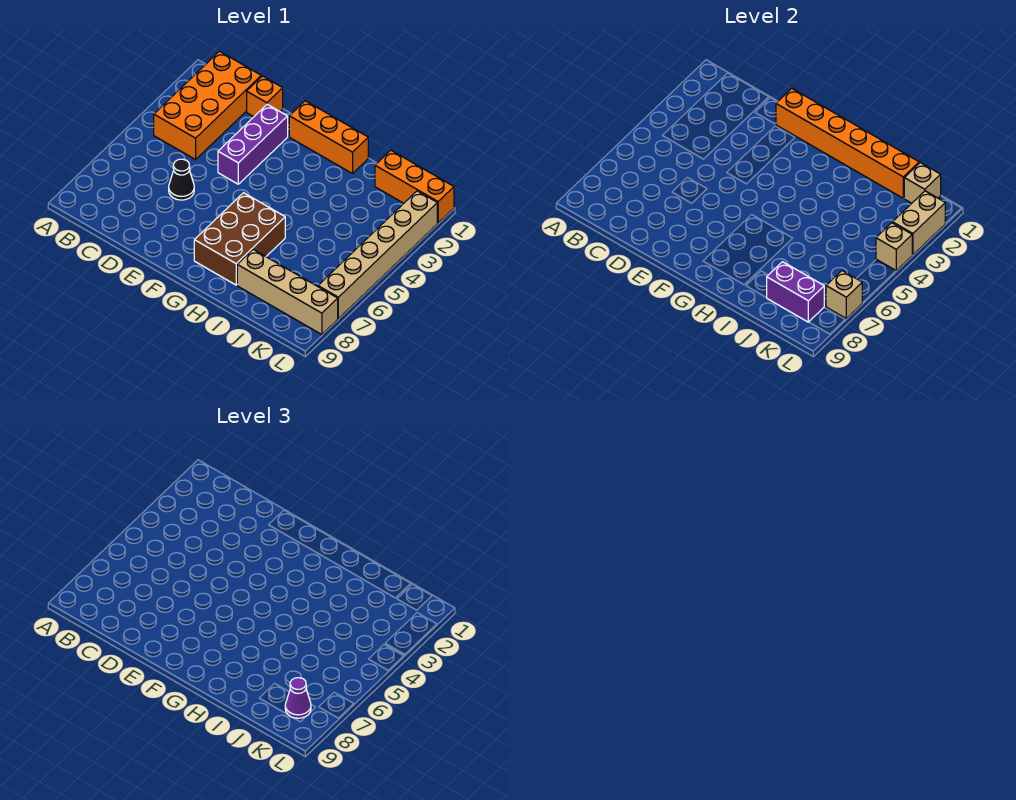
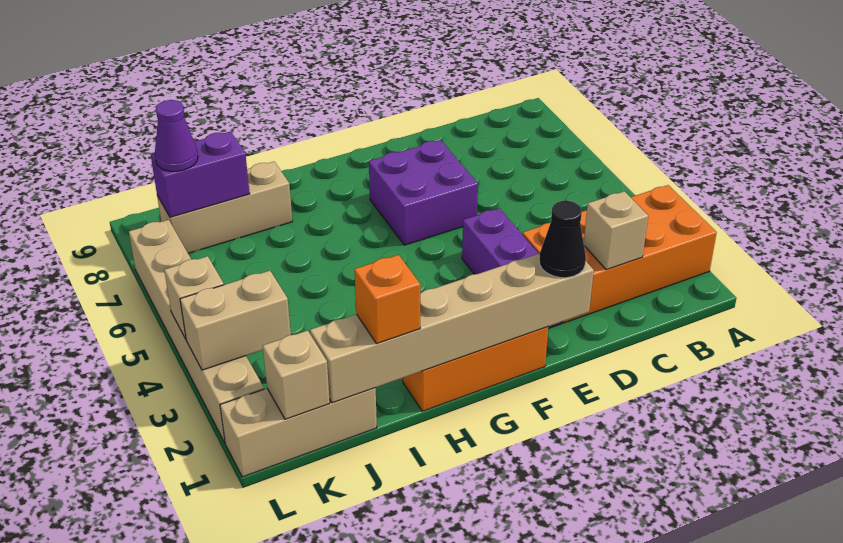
orange 2x4 brick [154,51,261,160] -> orange 2x4 brick turned to [522,185,717,323]
orange 1x1 brick [247,76,283,117] -> orange 1x1 brick moved to [354,255,420,344]
black 1x1 cone [169,159,194,200] -> black 1x1 cone moved to [539,201,586,278]
orange 1x6 brick [776,88,919,198] -> tan 1x6 brick [310,254,594,403]
none -> purple 2x2 brick [369,140,478,245]
brown 2x3 brick [194,193,285,285] -> none
tan 1x4 brick [237,249,338,335] -> tan 1x3 brick [157,162,292,253]
orange 1x3 brick [375,150,454,223] -> tan 1x3 brick [220,388,377,477]
tan 1x2 brick [893,191,945,255] -> tan 1x2 brick turned to [180,271,291,370]
tan 1x1 brick [826,271,862,319] -> tan 1x1 brick moved to [584,191,648,270]

